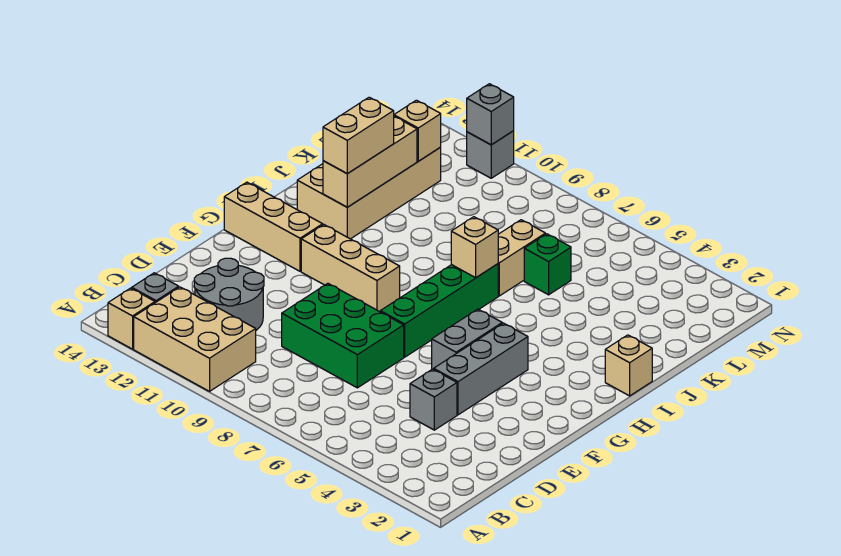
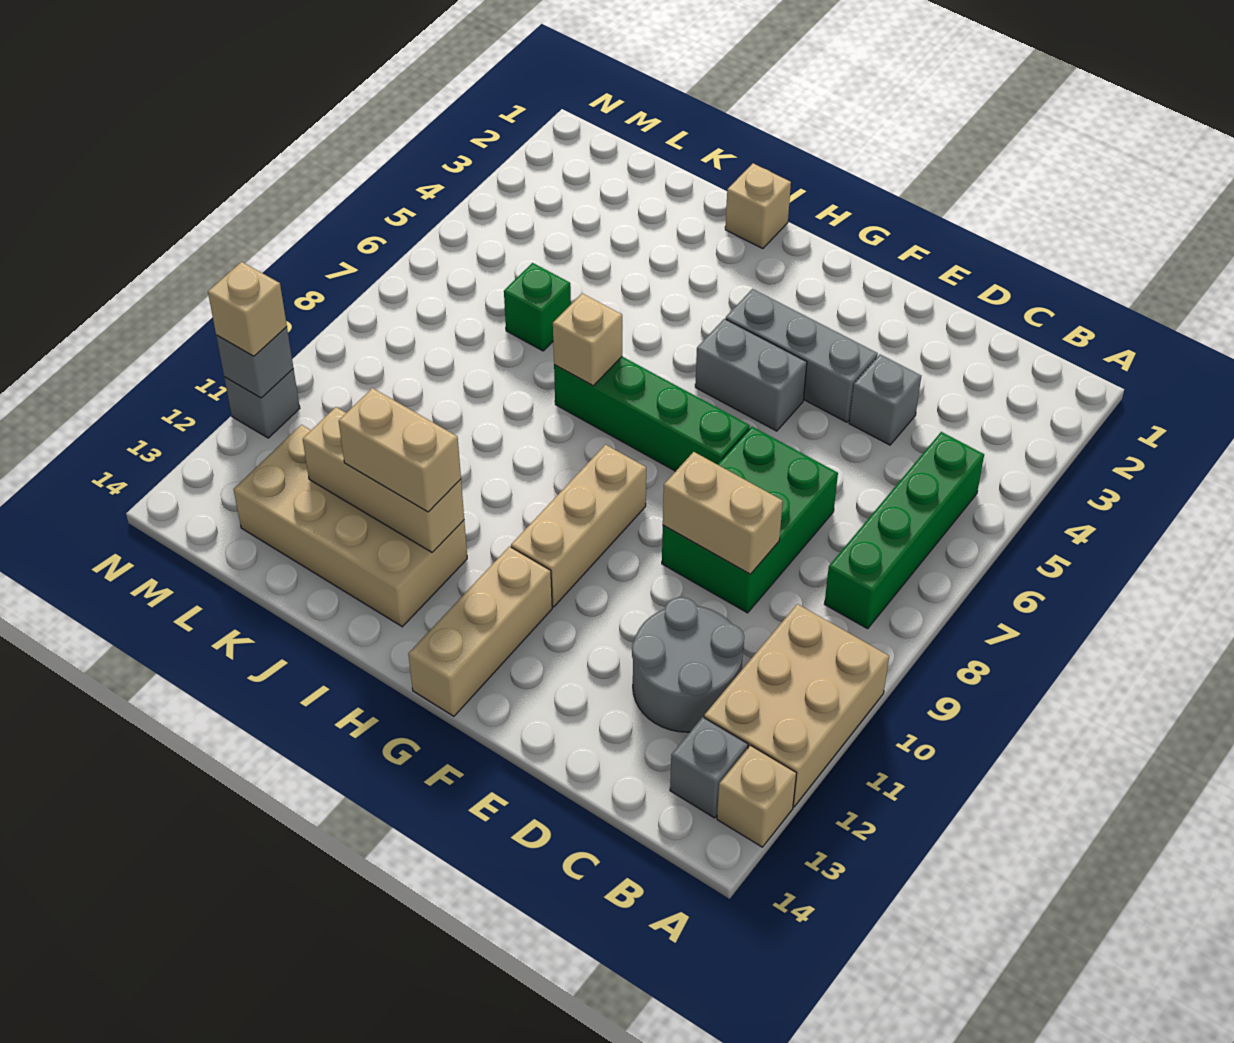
none -> green 1x4 brick [824,432,984,629]
tan 1x2 brick [498,220,545,296] -> tan 1x2 brick moved to [663,452,783,574]
tan 1x1 brick [394,100,441,161] -> tan 1x1 brick moved to [208,262,287,356]

